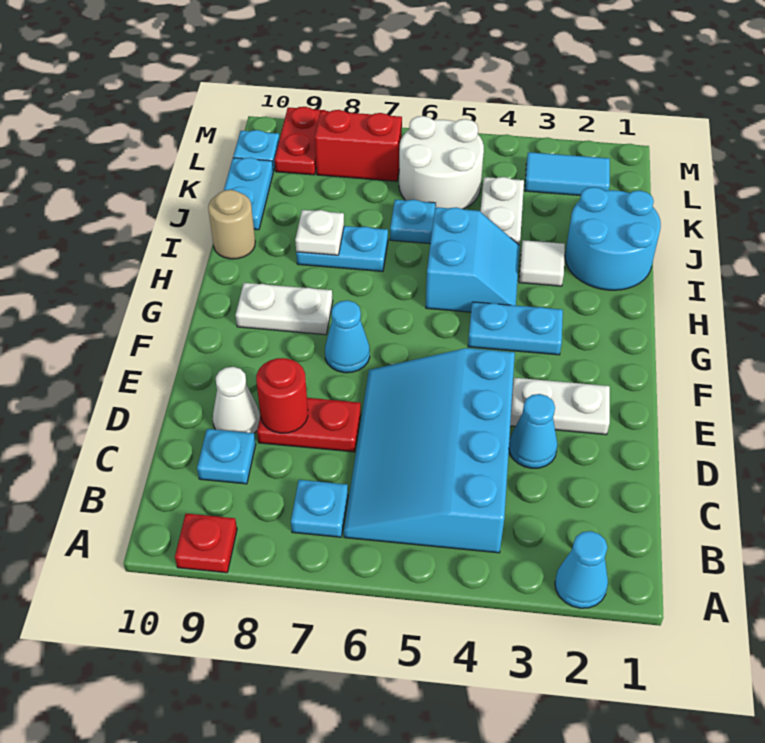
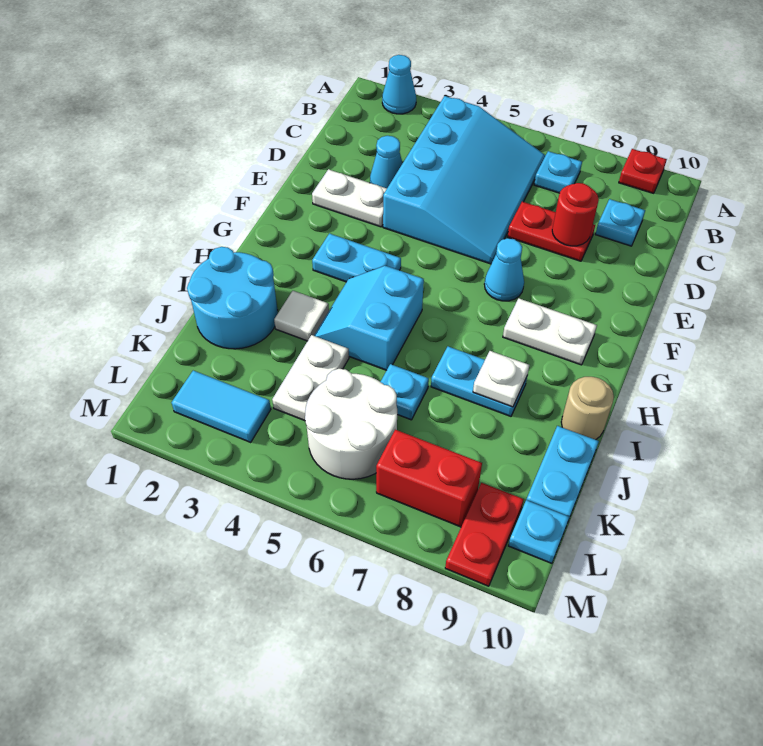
white 1x1 cone [213,367,260,433] -> none

